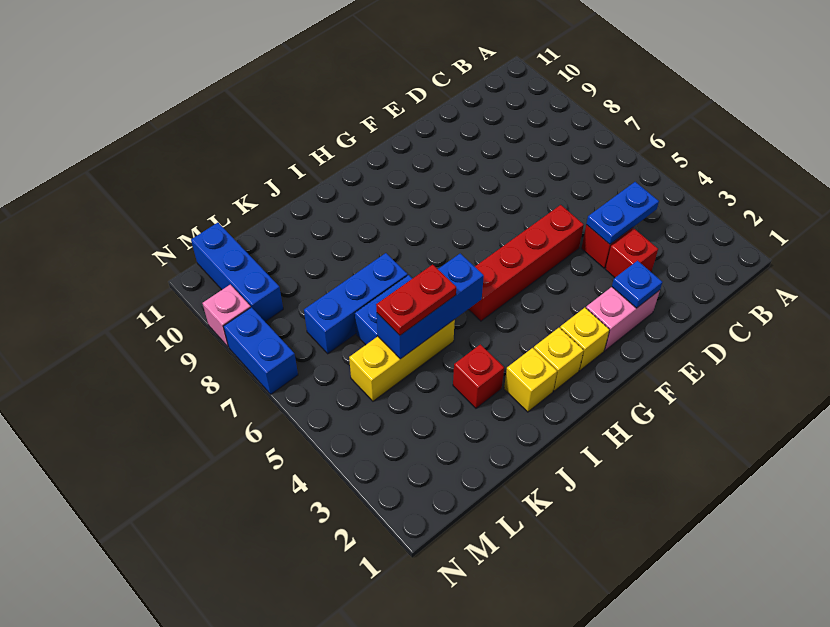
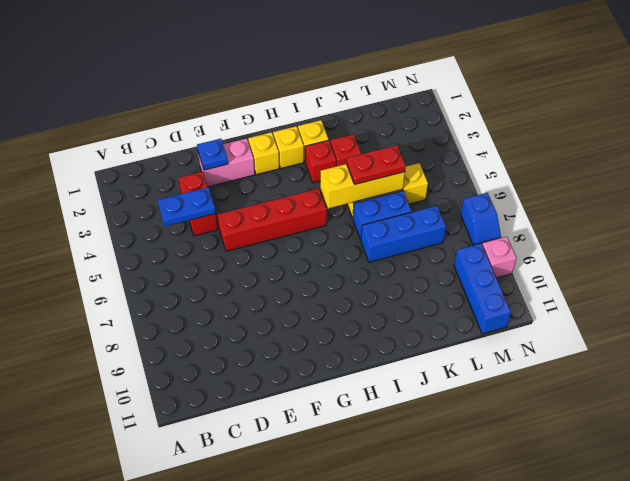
none -> red 1x1 brick [305,140,336,183]
blue 1x3 brick [377,254,484,359] -> yellow 1x3 brick [320,164,405,208]
blue 1x2 brick [224,307,298,394] -> blue 1x2 slope [461,193,501,245]

